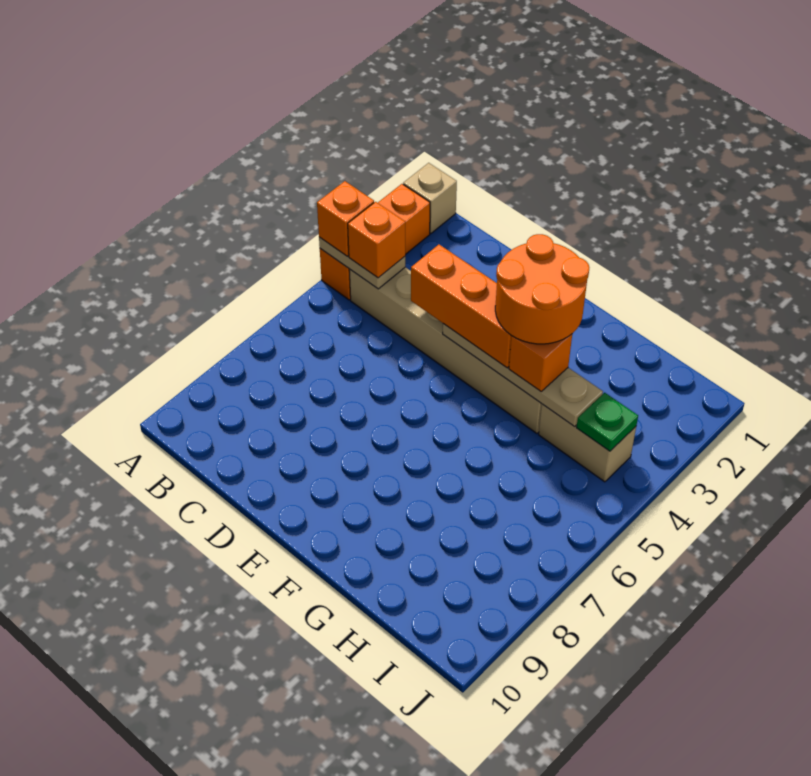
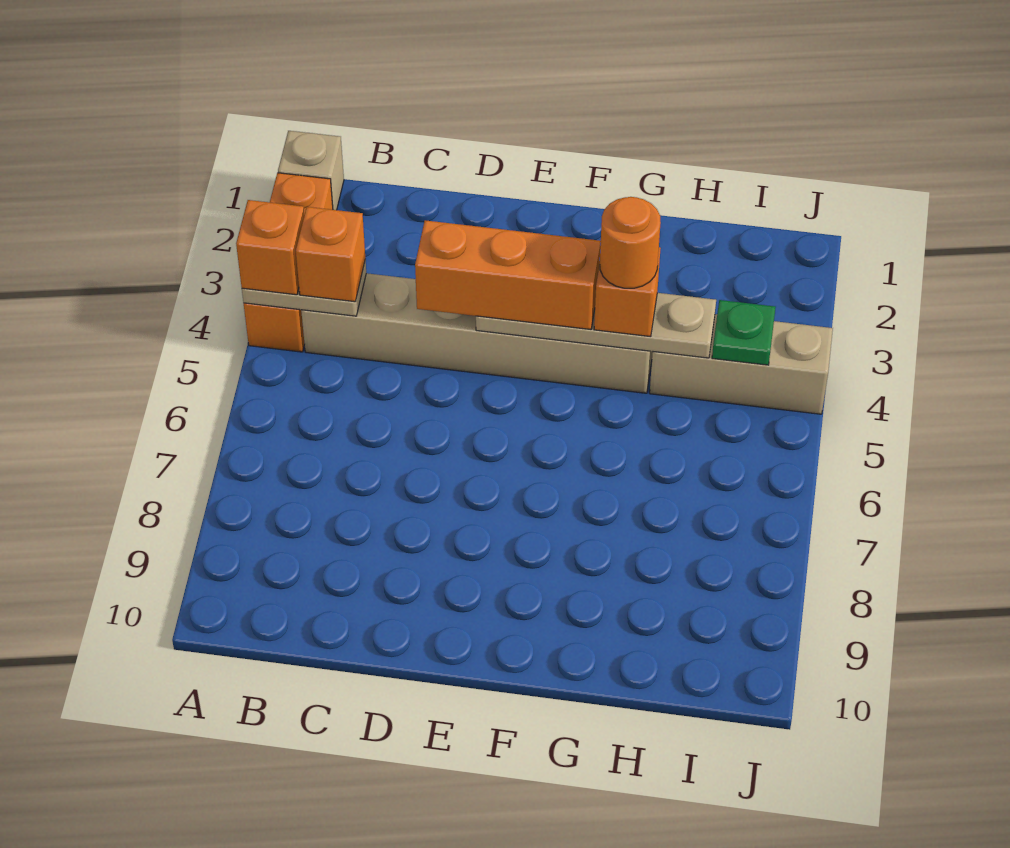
orange 2x2 round brick [495,234,589,344] -> orange 1x1 round brick [600,197,661,288]
tan 1x2 brick [539,404,636,482] -> tan 1x3 brick [650,314,833,414]

